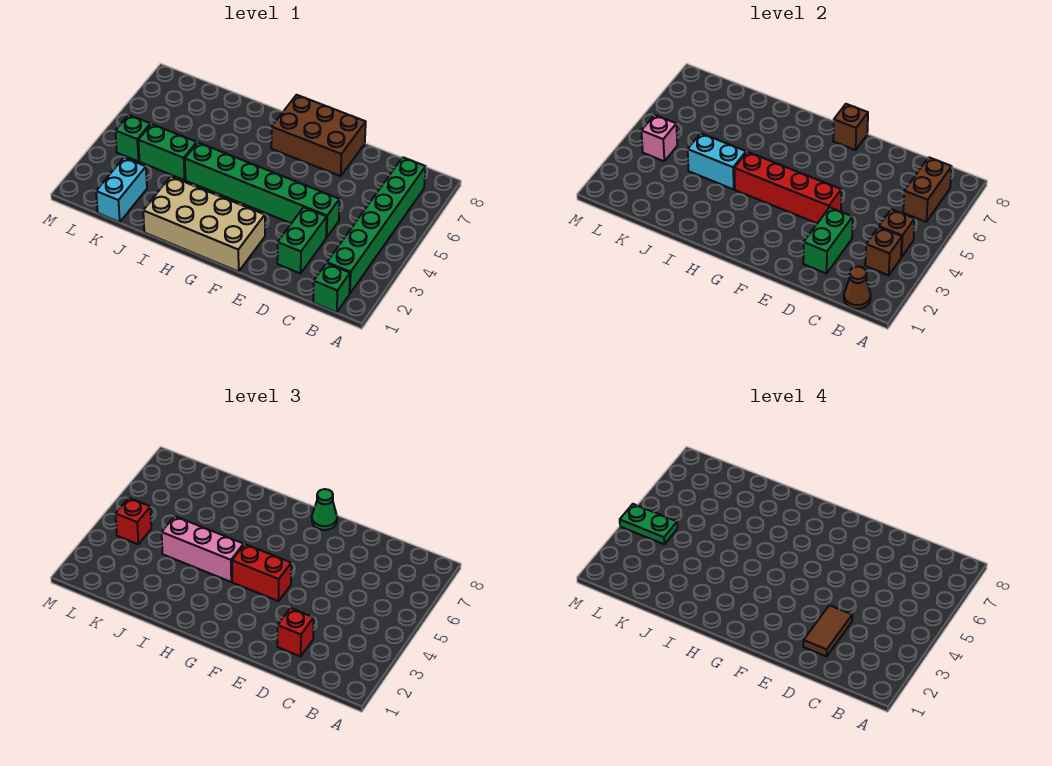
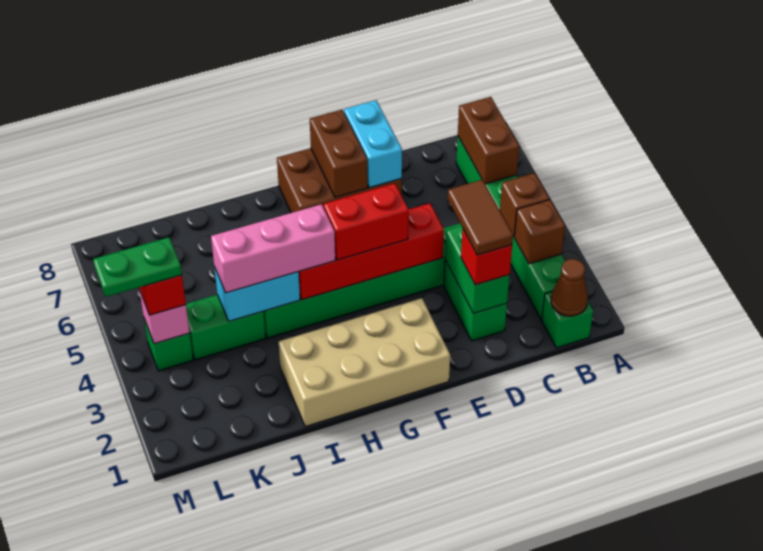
brown 1x1 brick [833,104,868,150] -> brown 1x2 brick [310,110,368,197]
green 1x1 cone [312,489,337,530] -> none
cyan 1x2 brick [96,158,147,222] -> cyan 1x2 brick moved to [344,100,402,188]

